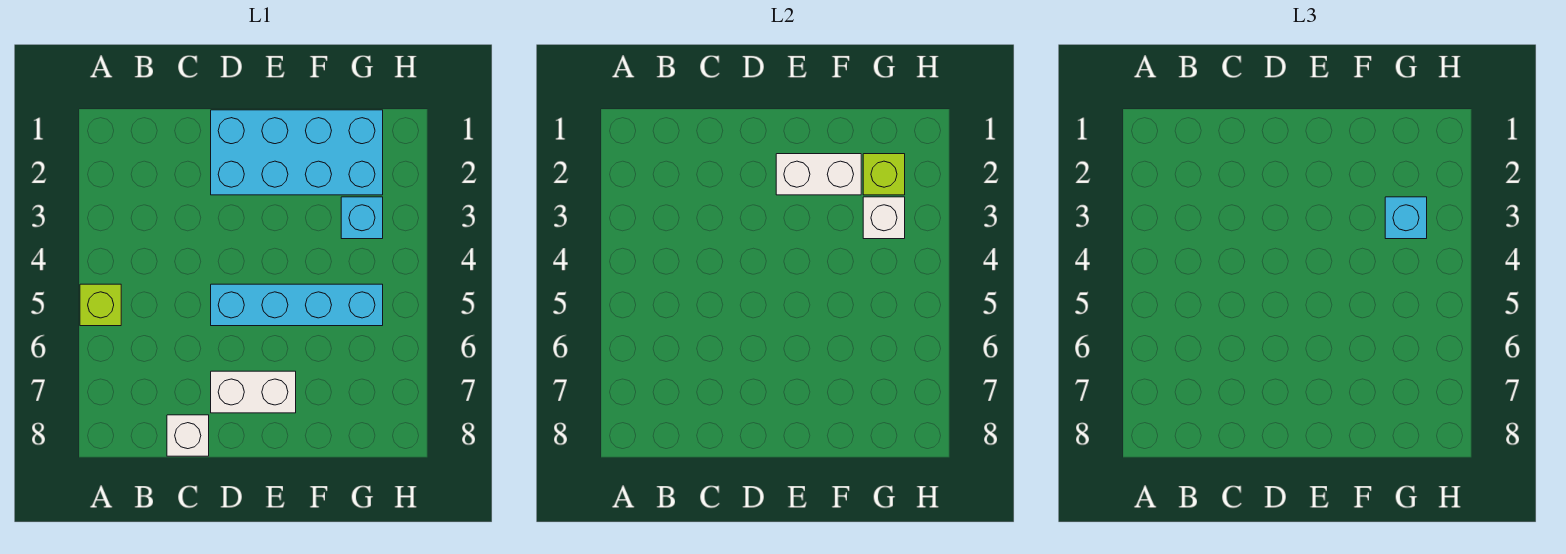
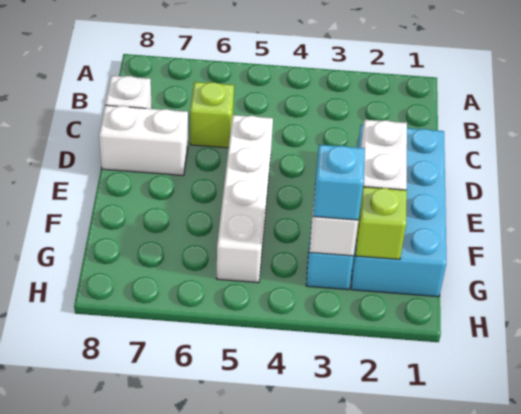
lime 1x1 brick [80,284,121,326] -> lime 1x1 brick moved to [190,82,234,148]
cyan 1x4 brick [211,284,383,326] -> white 1x4 brick [217,115,273,283]
white 1x2 brick [211,371,296,413] -> white 1x2 brick turned to [99,105,188,176]

